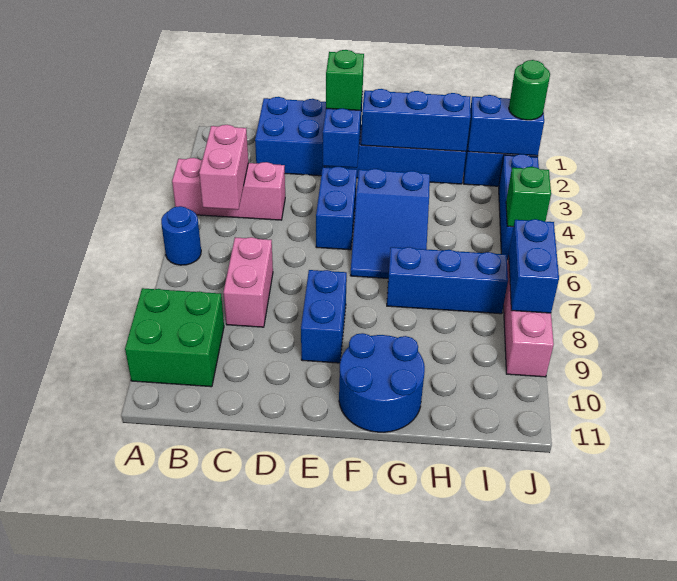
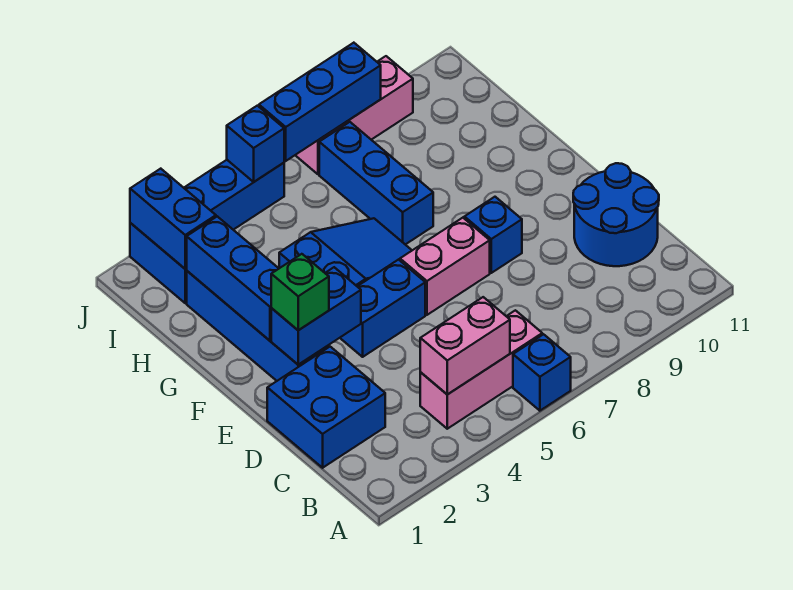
pink 1x3 brick [172,158,285,220] -> pink 1x3 brick turned to [420,310,542,429]
blue 1x1 round brick [161,206,201,265] -> blue 1x1 brick [513,334,571,411]
green 2x2 brick [125,288,224,387] -> none
pink 1x2 brick [223,237,273,327] -> pink 1x2 brick moved to [400,218,490,315]
blue 1x2 brick [301,270,347,363] -> blue 1x1 brick [464,197,522,273]
blue 2x2 round brick [339,333,425,432] -> blue 2x2 round brick moved to [573,163,659,266]
green 1x1 round brick [509,60,550,120] -> none
green 1x1 brick [506,167,551,227] -> blue 1x1 brick [227,106,284,182]
blue 1x2 brick [509,219,559,313] -> blue 1x3 brick [259,43,381,161]

